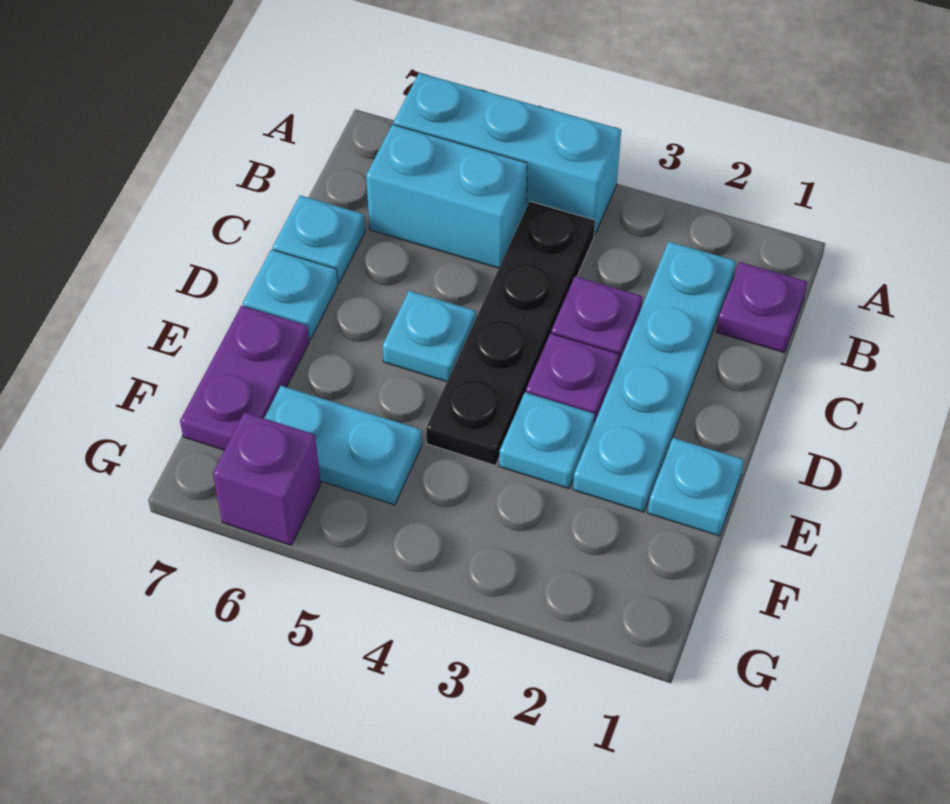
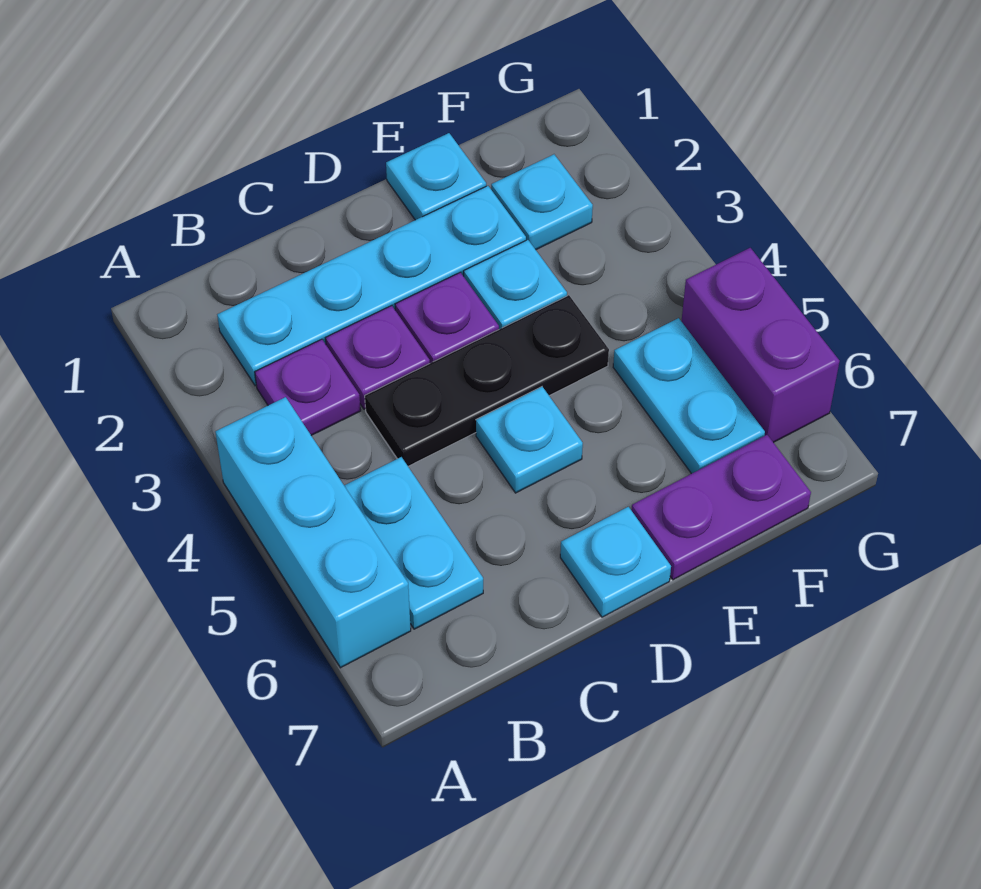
purple 1x1 plate [716,262,807,353] -> purple 1x1 plate moved to [255,339,361,435]
black 1x4 plate [426,202,595,465] -> black 1x3 plate [365,295,609,466]
cyan 1x2 brick [366,124,527,268] -> cyan 1x2 plate [344,457,483,629]
cyan 1x1 plate [273,195,365,283] -> cyan 1x1 plate moved to [491,154,593,250]
purple 1x1 brick [213,412,321,545] -> purple 1x2 brick [681,248,840,443]

